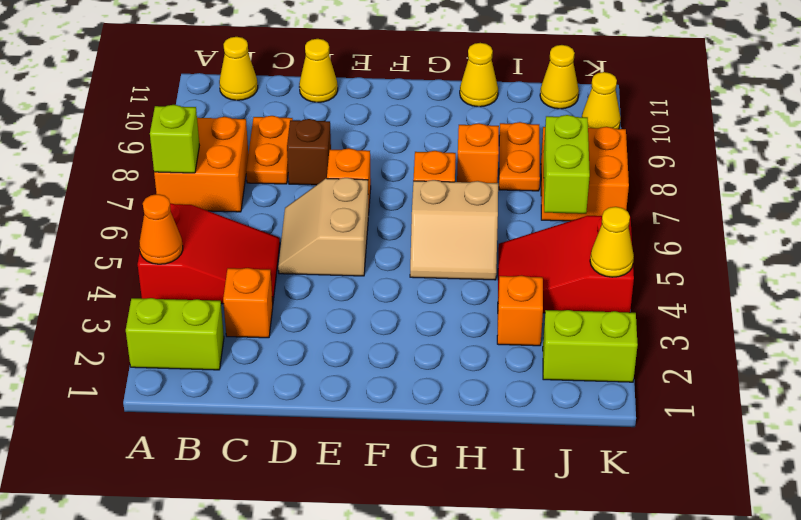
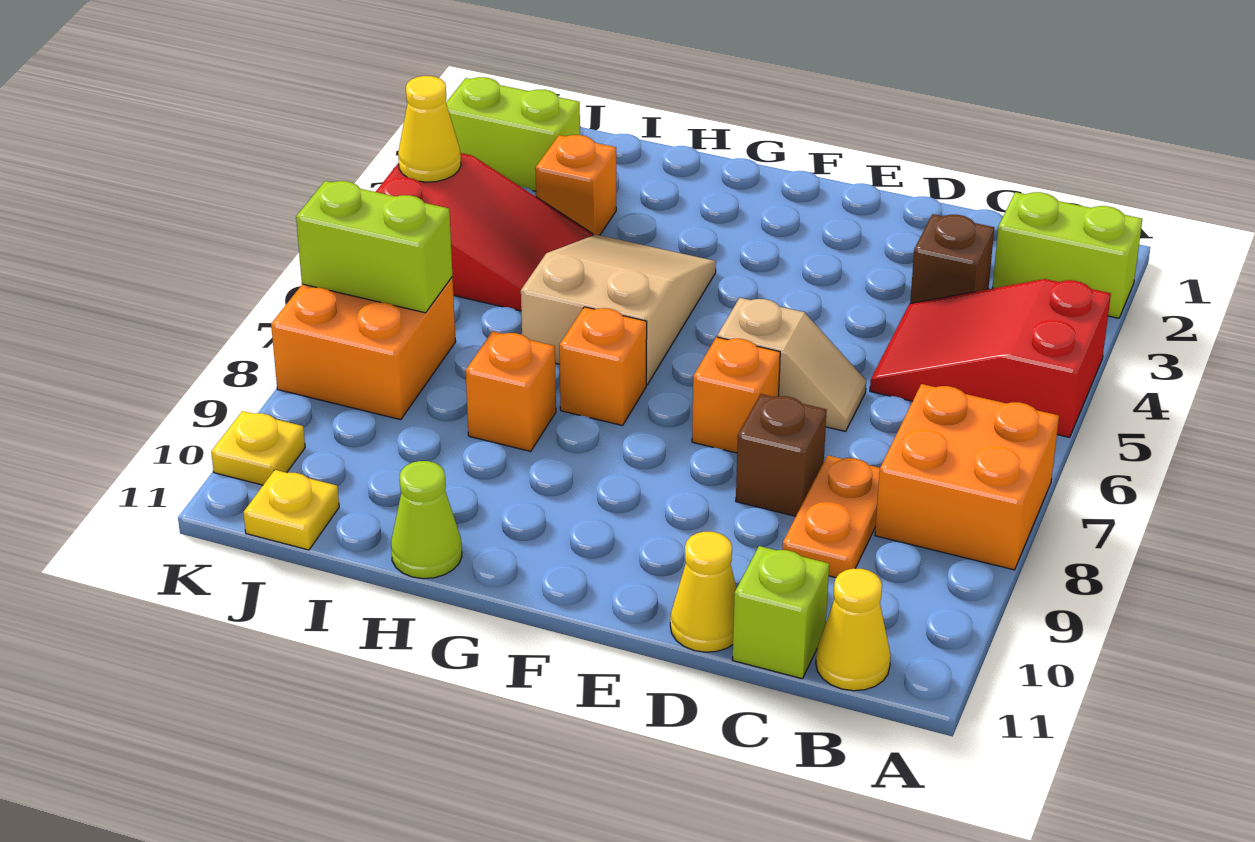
orange 1x1 cone [139,194,183,264] -> none
lime 1x1 brick [150,105,199,173] -> lime 1x1 brick moved to [733,546,829,679]
orange 1x1 brick [223,268,273,338] -> brown 1x1 brick [910,214,994,304]
tan 2x2 slope [278,178,368,276] -> tan 1x2 slope [717,298,866,431]
tan 2x2 slope [410,180,498,280] -> tan 2x3 slope [521,235,716,385]
yellow 1x1 cone [460,43,498,107] -> lime 1x1 cone [391,461,462,579]
orange 1x2 plate [499,122,540,191] -> none
lime 1x2 brick [544,115,590,214] -> lime 1x2 brick turned to [296,181,452,313]
yellow 1x1 cone [540,45,579,109] -> yellow 1x1 plate [243,470,339,550]
yellow 1x1 cone [582,72,621,129] -> yellow 1x1 plate [211,411,305,485]

